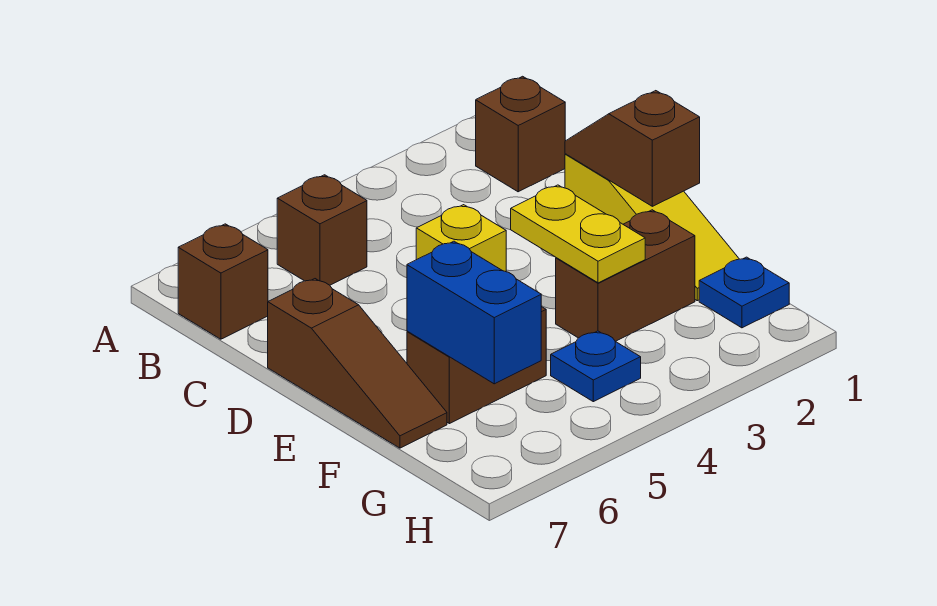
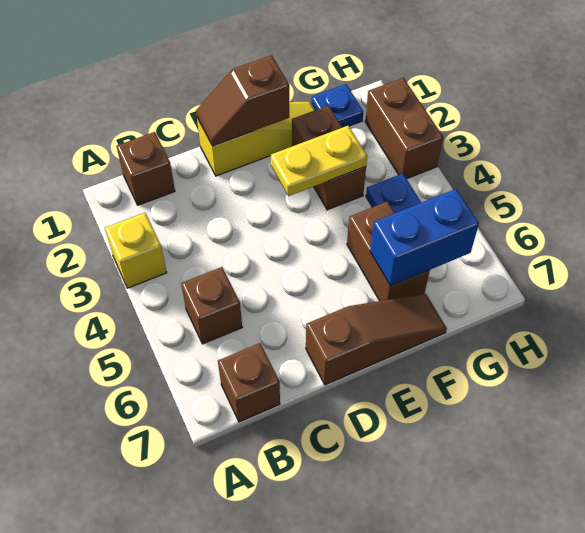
yellow 1x1 brick [416,205,506,272] -> yellow 1x1 brick moved to [105,213,167,288]
none -> brown 1x2 brick [365,78,443,179]

